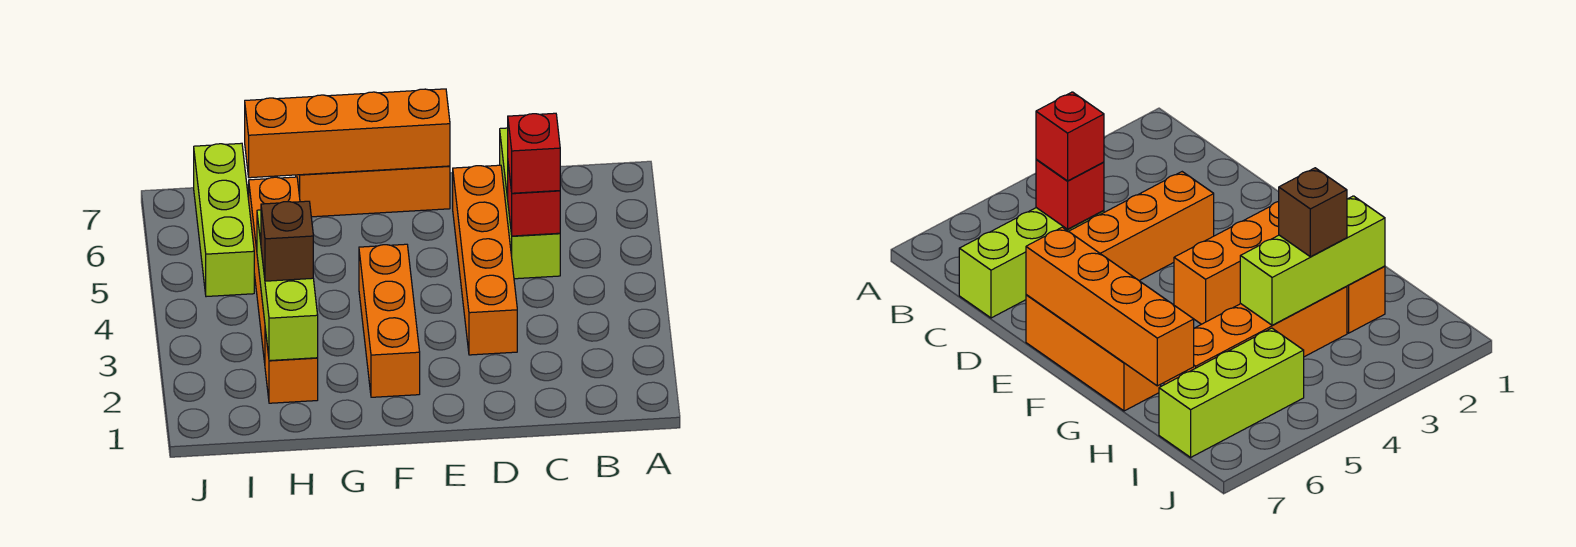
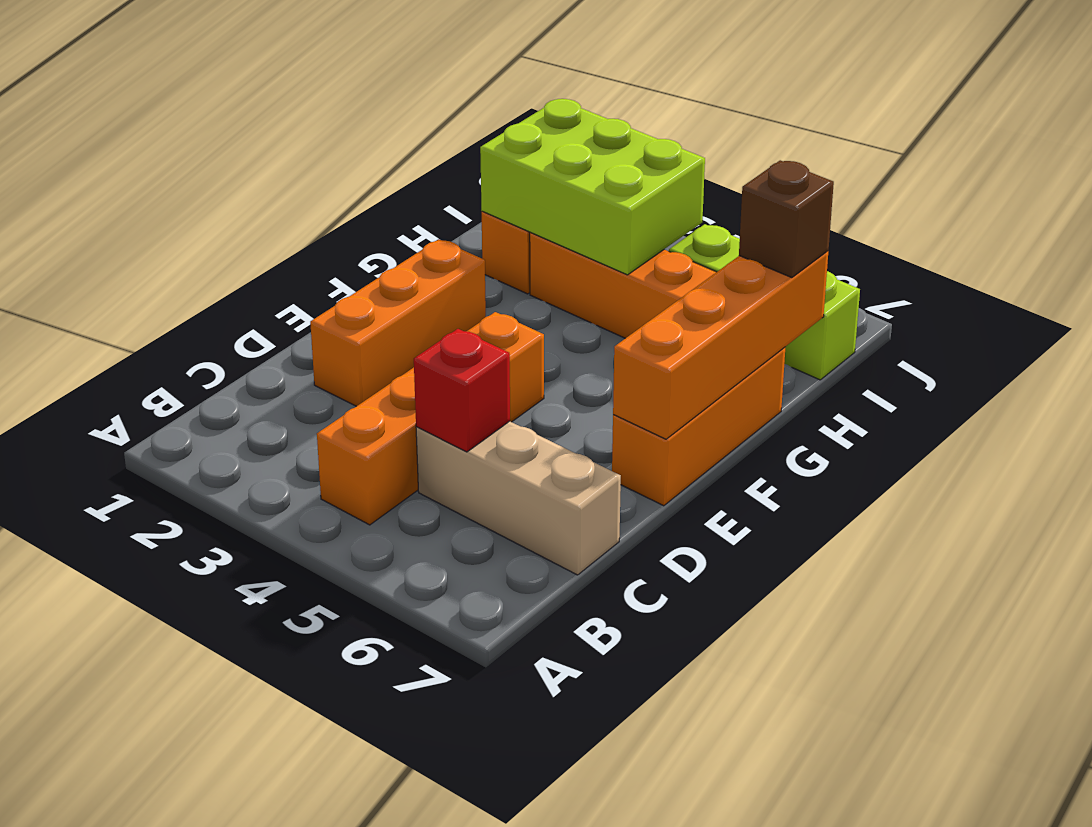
lime 1x3 brick [500,128,560,279] -> tan 1x3 brick [416,421,621,575]
red 1x1 brick [508,113,560,193] -> none
orange 1x4 brick [453,165,517,355] -> orange 1x4 brick turned to [317,312,544,525]
orange 1x3 brick [359,244,420,397] -> orange 1x3 brick turned to [310,239,486,406]
lime 1x3 brick [257,210,318,361] -> lime 2x3 brick [480,99,705,275]
brown 1x1 brick [261,201,313,281] -> brown 1x1 brick moved to [739,160,834,278]

